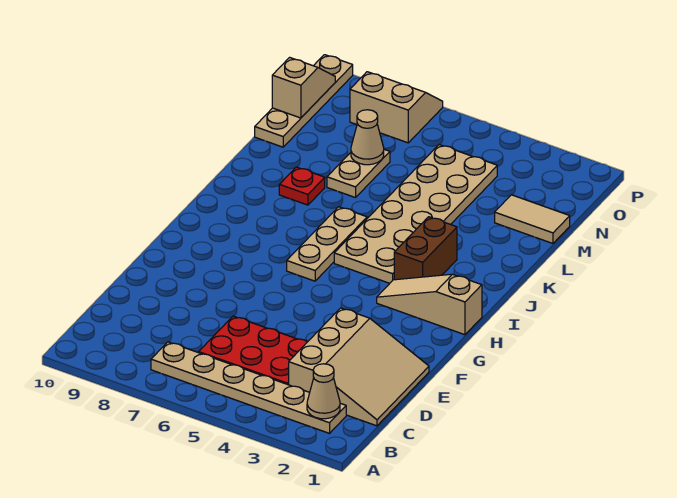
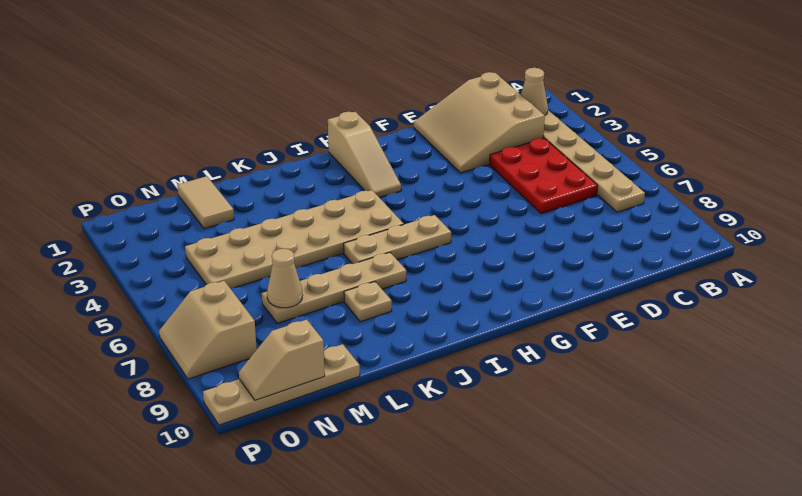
tan 3x3 slope [289,308,429,426] -> tan 3x3 slope turned to [414,72,545,173]
brown 1x2 brick [394,217,457,280] -> none
red 1x1 plate [279,167,325,205] -> tan 1x1 plate [344,282,392,322]
tan 1x2 plate [327,149,390,198] -> tan 1x4 plate [262,252,406,323]

